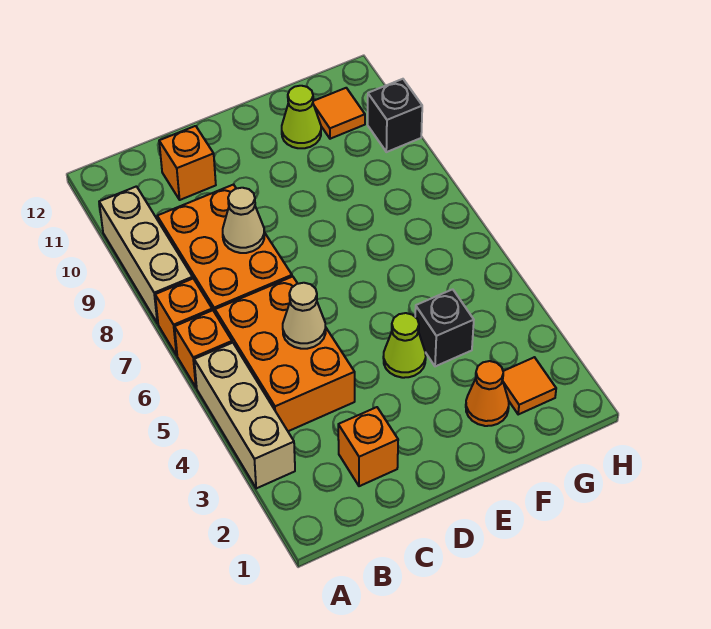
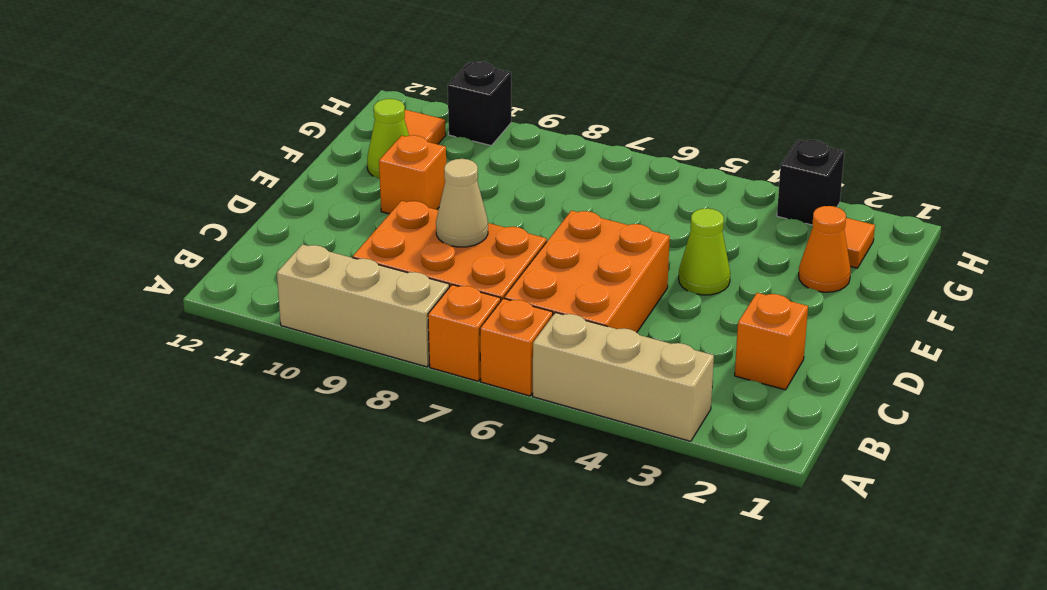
orange 2x3 brick [215,277,355,431] -> orange 2x3 brick turned to [504,211,670,332]
tan 1x1 cone [283,283,326,349] -> none
orange 1x1 brick [159,126,216,200] -> orange 1x1 brick moved to [379,135,446,214]
black 1x1 brick [415,289,474,366] -> black 1x1 brick moved to [777,140,844,225]

